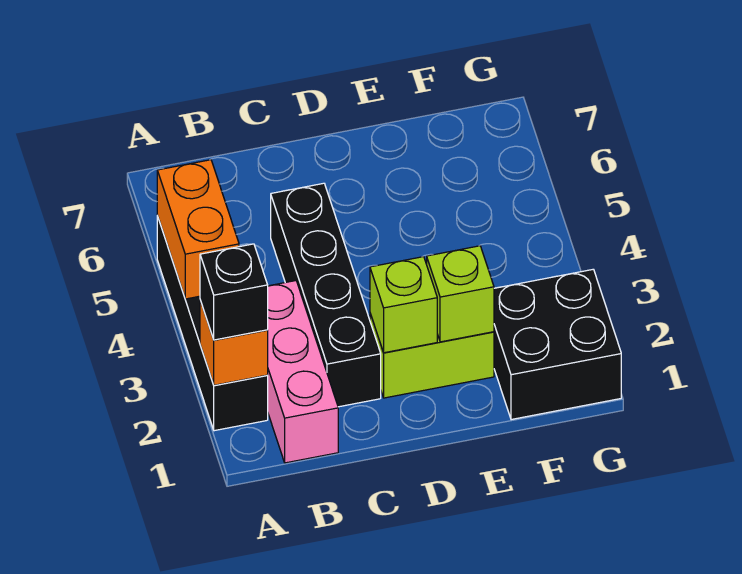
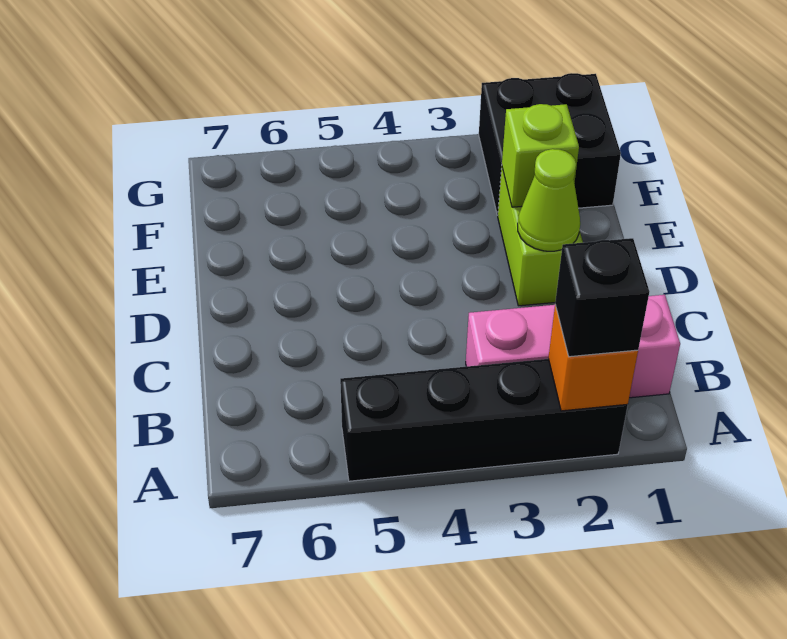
orange 1x2 brick [157,160,239,299] -> none
black 1x4 brick [271,183,381,407] -> none
lime 1x1 brick [370,257,437,353] -> lime 1x1 cone [518,149,580,251]

